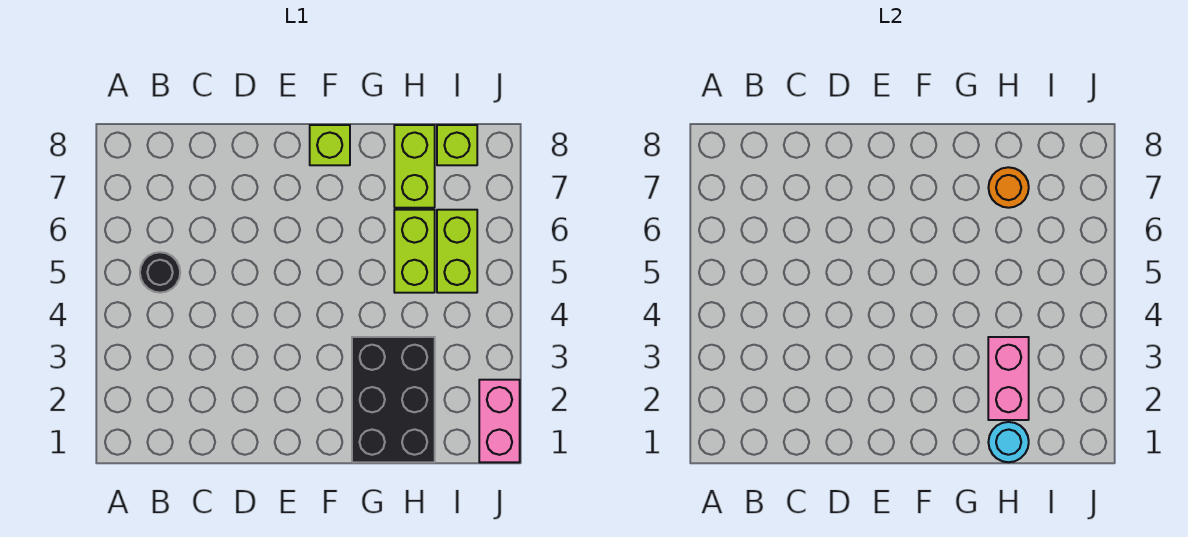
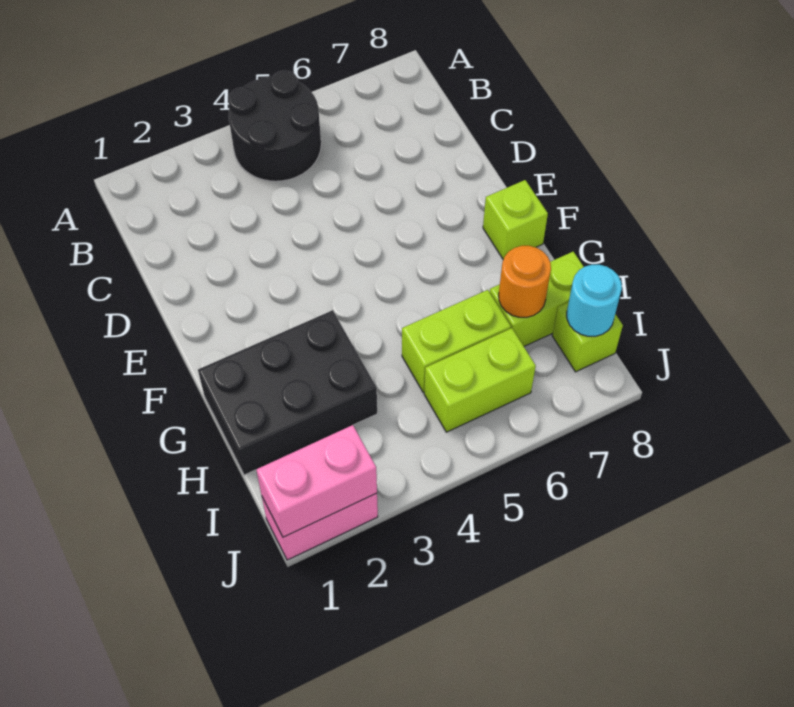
black 1x1 round brick [140,252,180,293] -> black 2x2 round brick [228,71,321,181]
cyan 1x1 round brick [988,422,1029,462] -> cyan 1x1 round brick moved to [567,265,622,336]
pink 1x2 brick [988,337,1029,420] -> pink 1x2 brick moved to [256,425,377,537]

